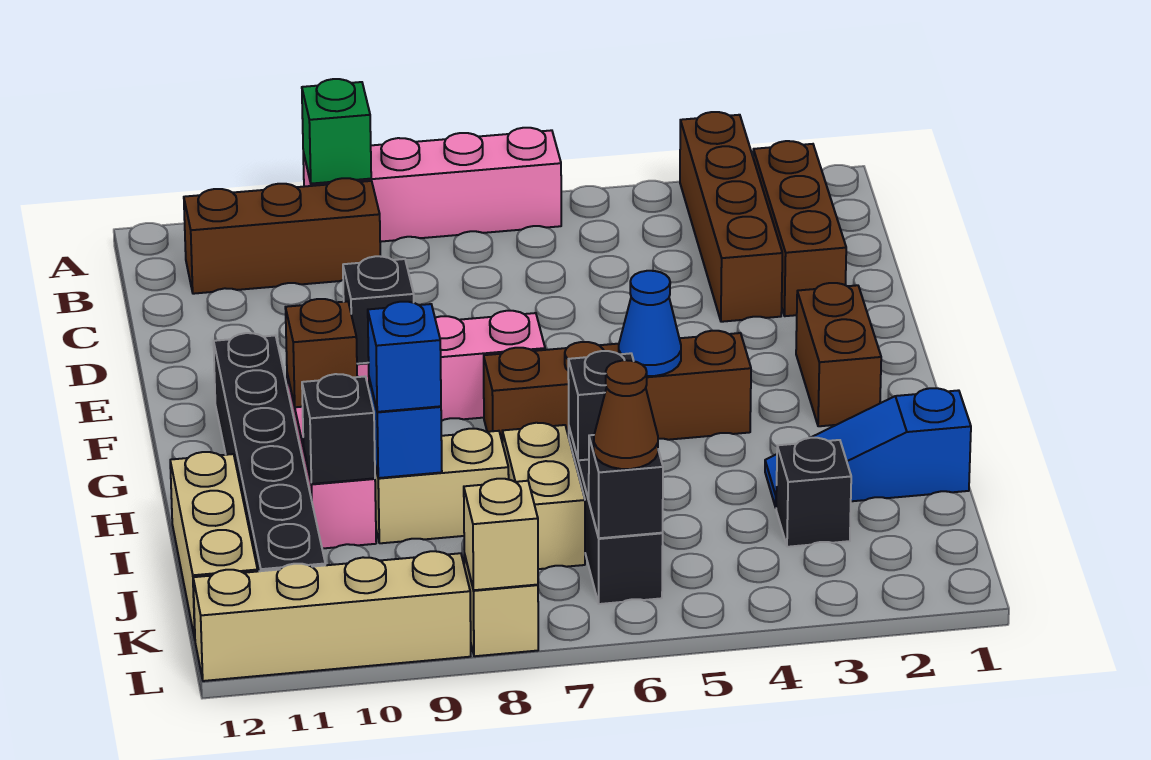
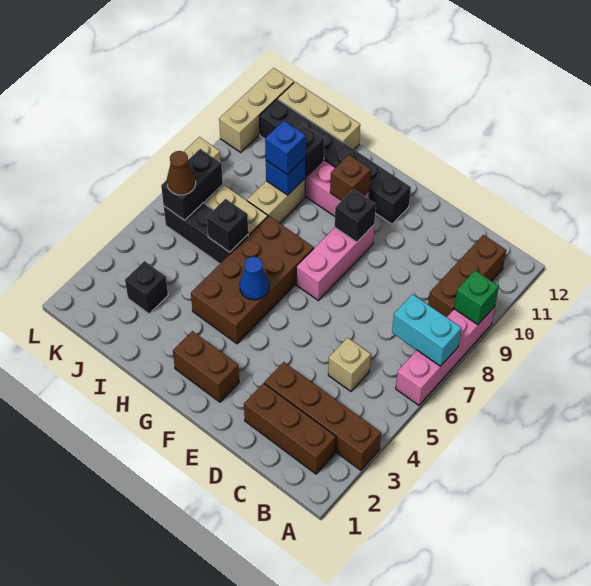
none -> cyan 1x2 brick [392,294,461,366]
brown 1x4 brick [484,331,751,443] -> brown 2x4 brick [191,216,314,344]
blue 1x3 slope [765,388,971,507] -> none
black 1x1 brick [589,435,663,538] -> black 1x2 brick [161,149,223,220]
tan 1x1 brick [464,479,538,590] -> tan 1x1 brick moved to [328,338,371,391]
tan 1x4 brick [193,551,471,681] -> tan 1x3 brick [219,68,294,152]

